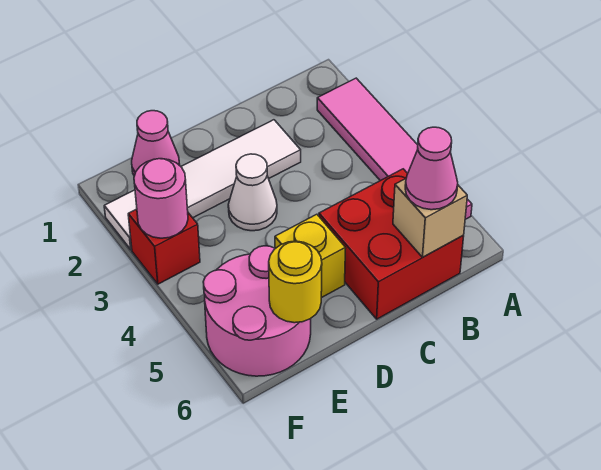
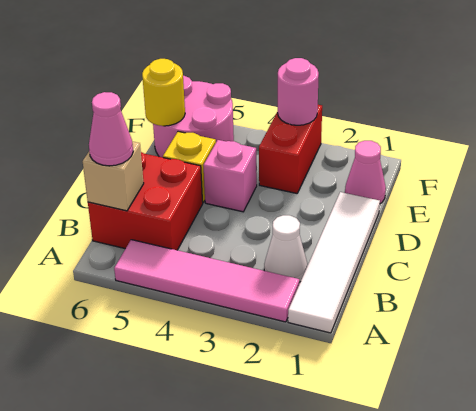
white 1x4 tile [104,120,301,250] -> white 1x4 tile moved to [288,192,380,333]
white 1x1 cone [228,154,277,231] -> white 1x1 cone moved to [264,215,307,282]
none -> pink 1x1 brick [203,140,257,212]
red 1x1 brick [128,209,200,284] -> red 1x2 brick [259,105,322,193]

